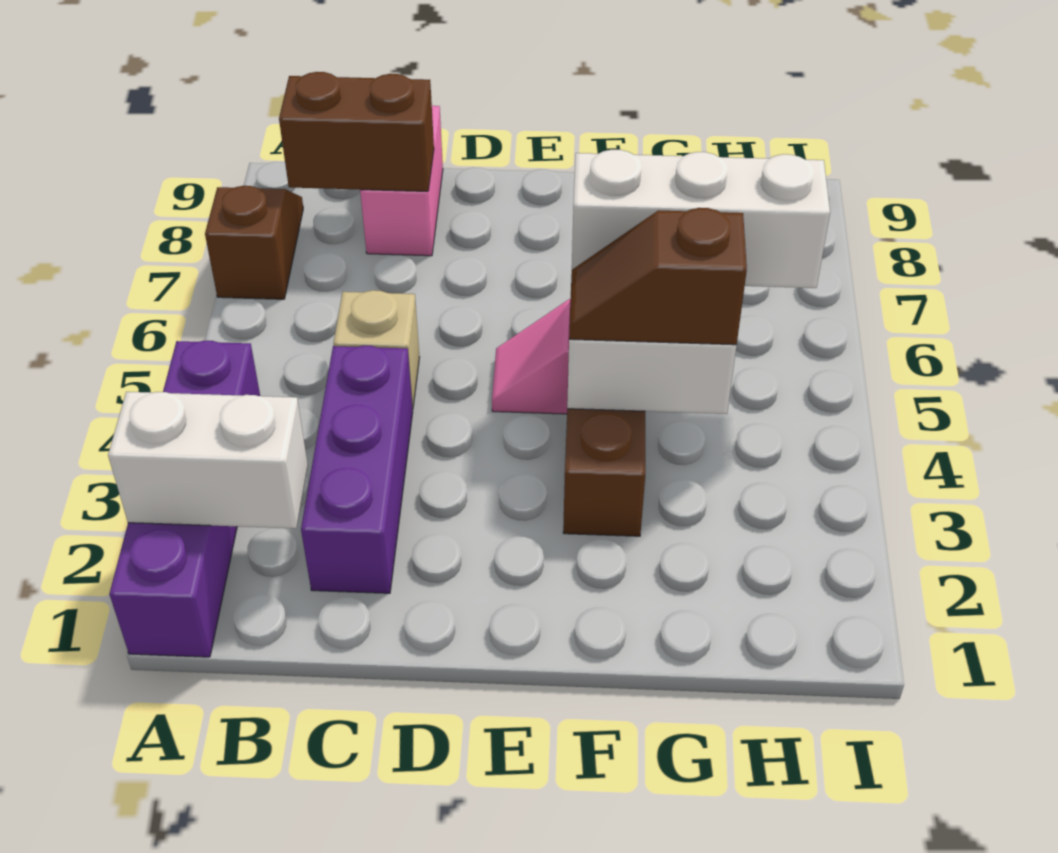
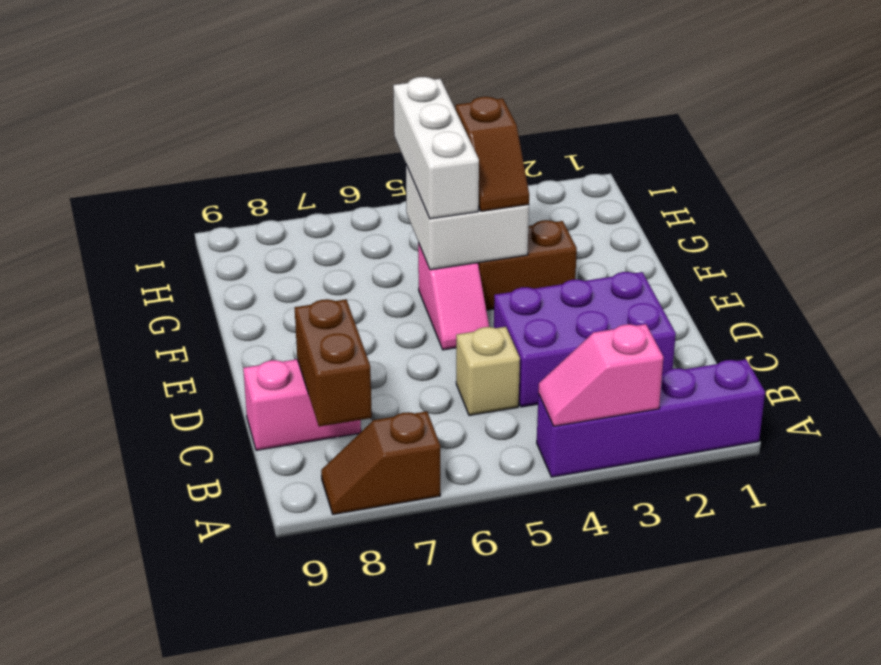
white 1x2 brick [108,392,308,529] -> none
none -> pink 1x2 slope [538,324,663,426]
purple 1x3 brick [301,346,413,593] -> purple 2x3 brick [494,272,676,407]

